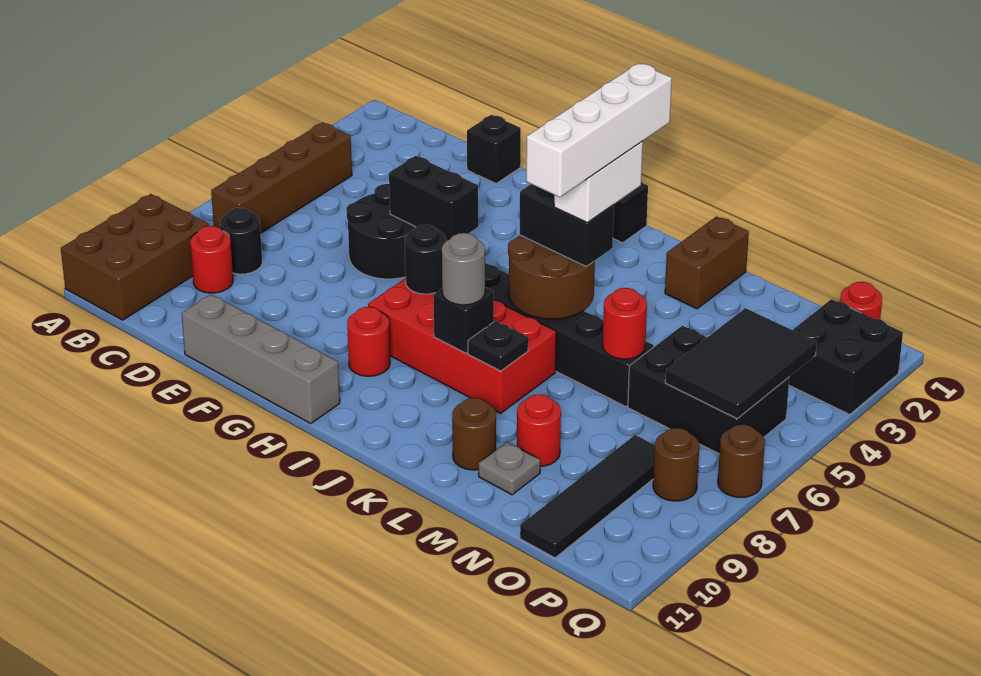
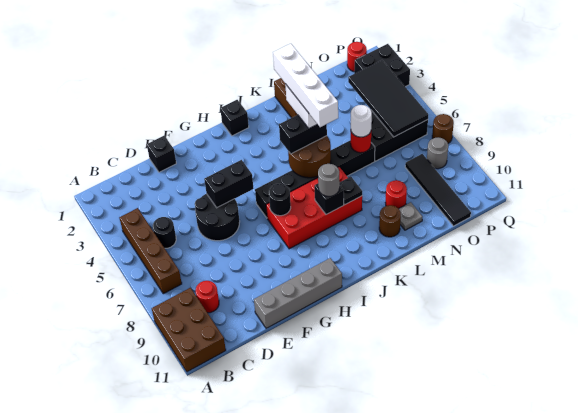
black 1x1 round brick [220,208,262,274] -> black 1x1 round brick moved to [153,217,176,248]
red 1x1 round brick [347,307,390,376] -> none
none -> white 1x1 round brick [351,105,372,137]
black 2x3 tile [665,308,817,419] -> black 2x4 tile [348,60,428,137]
brown 1x1 round brick [653,428,699,501] -> grey 1x1 round brick [427,137,448,169]

